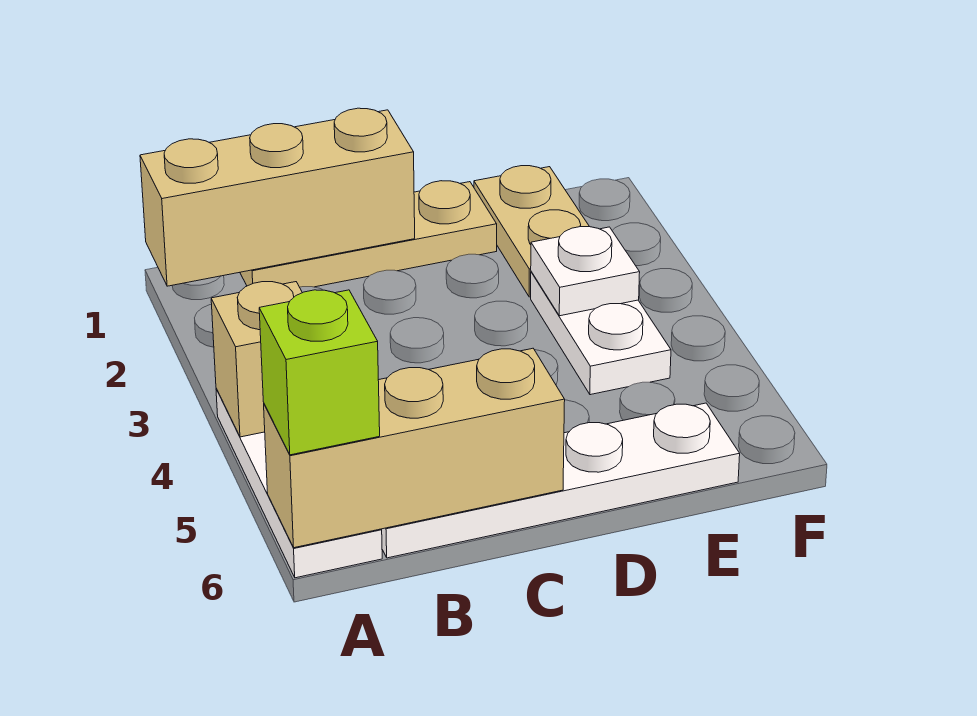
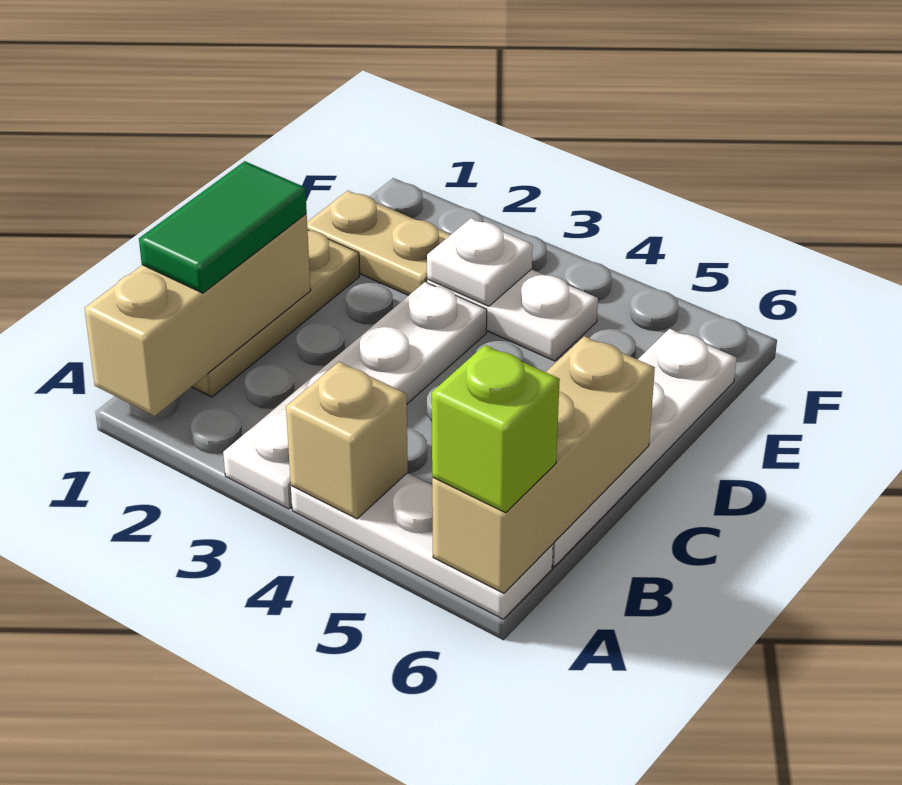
none -> white 1x4 plate [223,282,487,509]
none -> green 1x2 tile [139,161,307,293]

